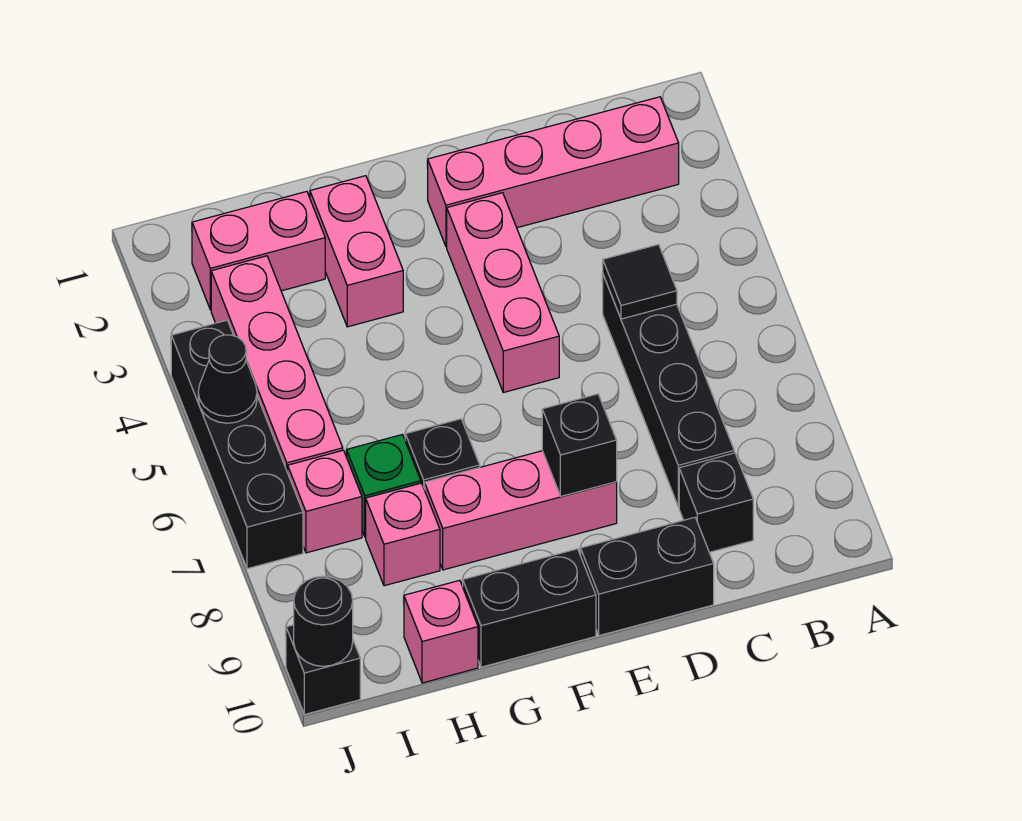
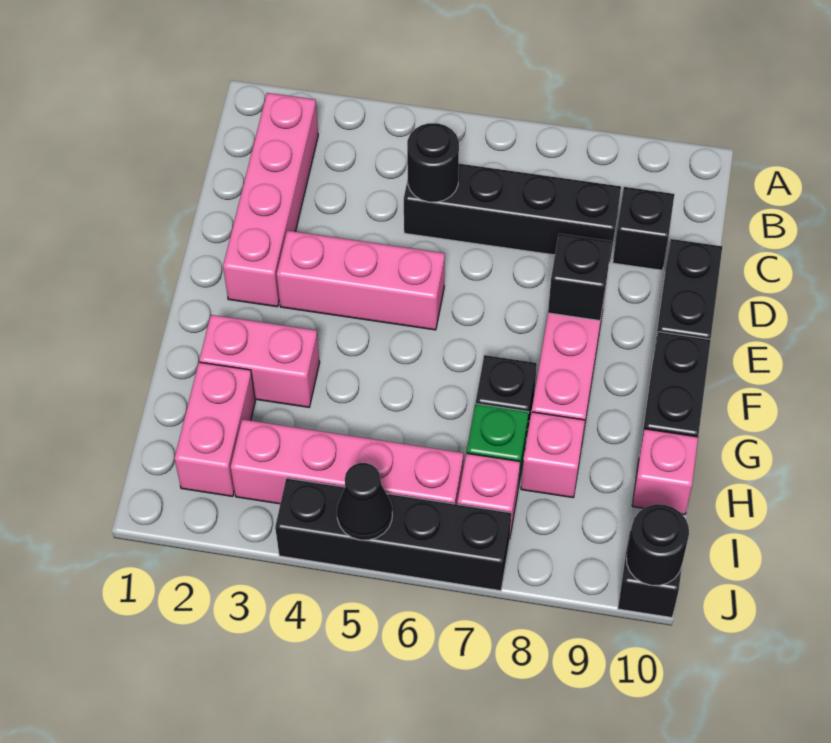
black 1x1 tile [603,244,677,319] -> black 1x1 round brick [407,123,459,202]

